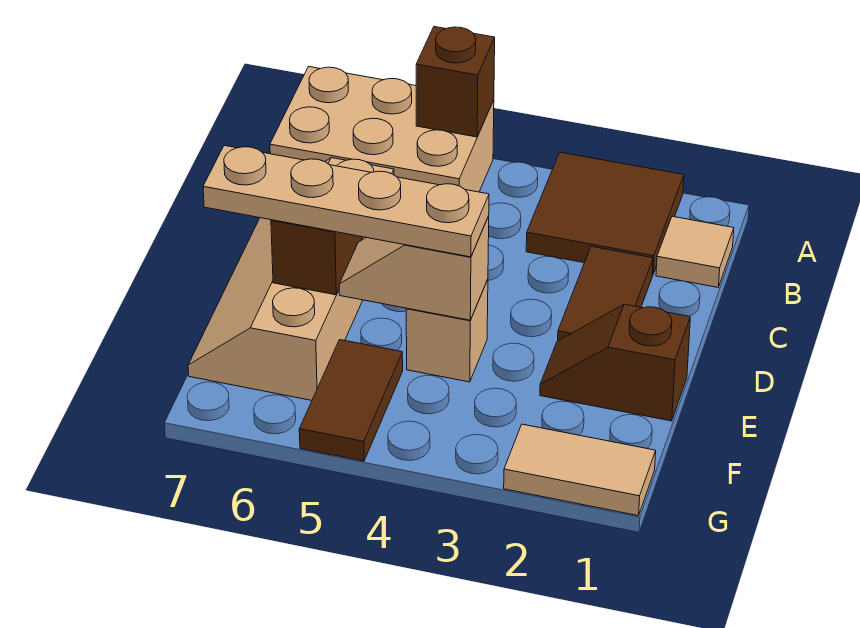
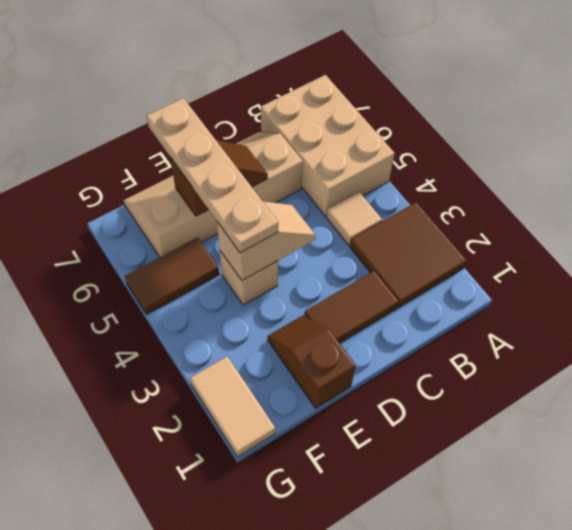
brown 1x1 brick [416,27,495,137] -> none
tan 1x1 tile [656,216,734,287] -> tan 1x1 tile moved to [326,192,382,245]
tan 1x2 slope [339,216,489,320] -> tan 1x2 slope turned to [217,201,315,280]

